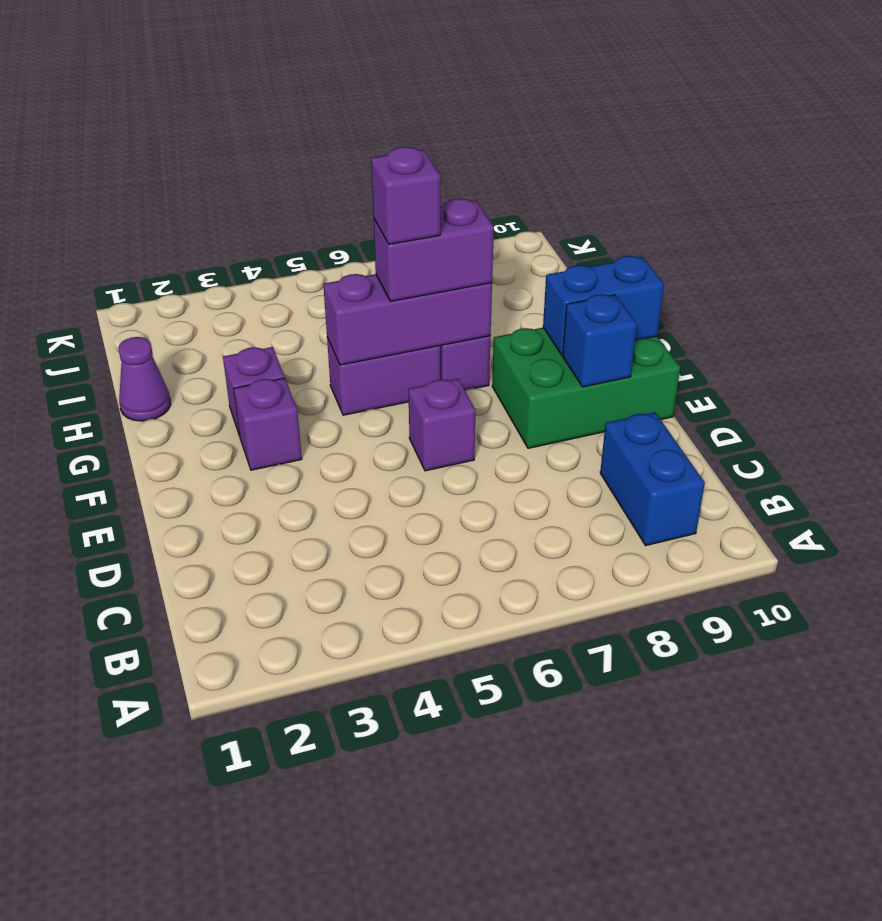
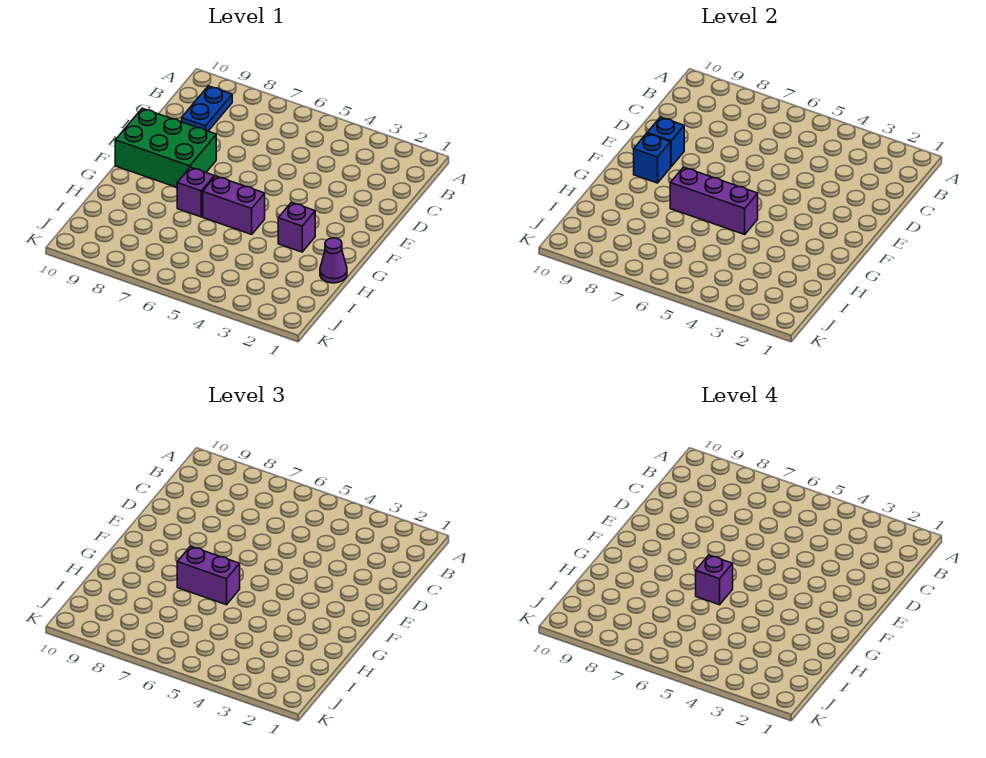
blue 1x2 brick [600,412,705,545] -> blue 1x2 plate [182,86,232,131]
purple 1x1 brick [408,379,476,471] -> none
purple 1x1 brick [234,378,302,470] -> none
blue 1x2 brick [543,256,664,355] -> blue 1x1 brick [634,133,671,183]

